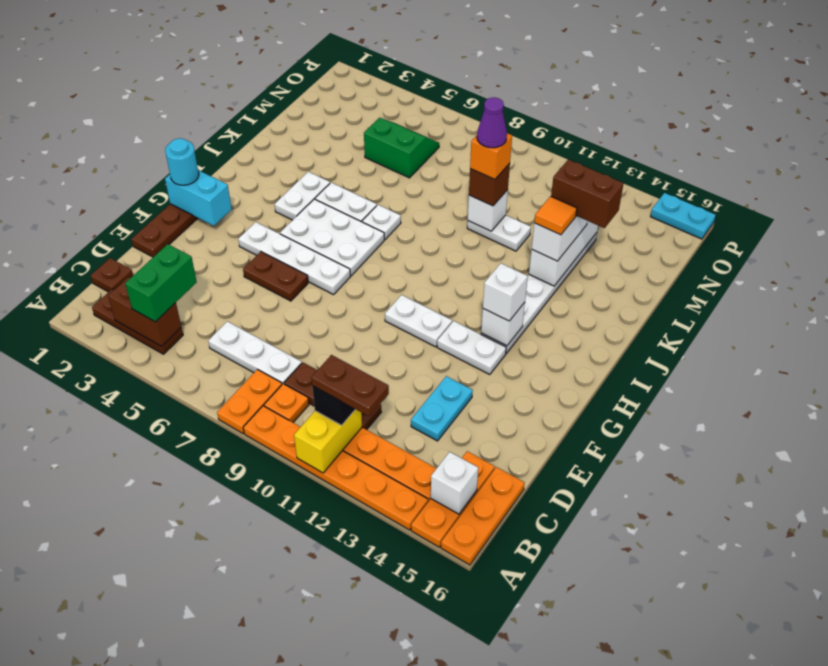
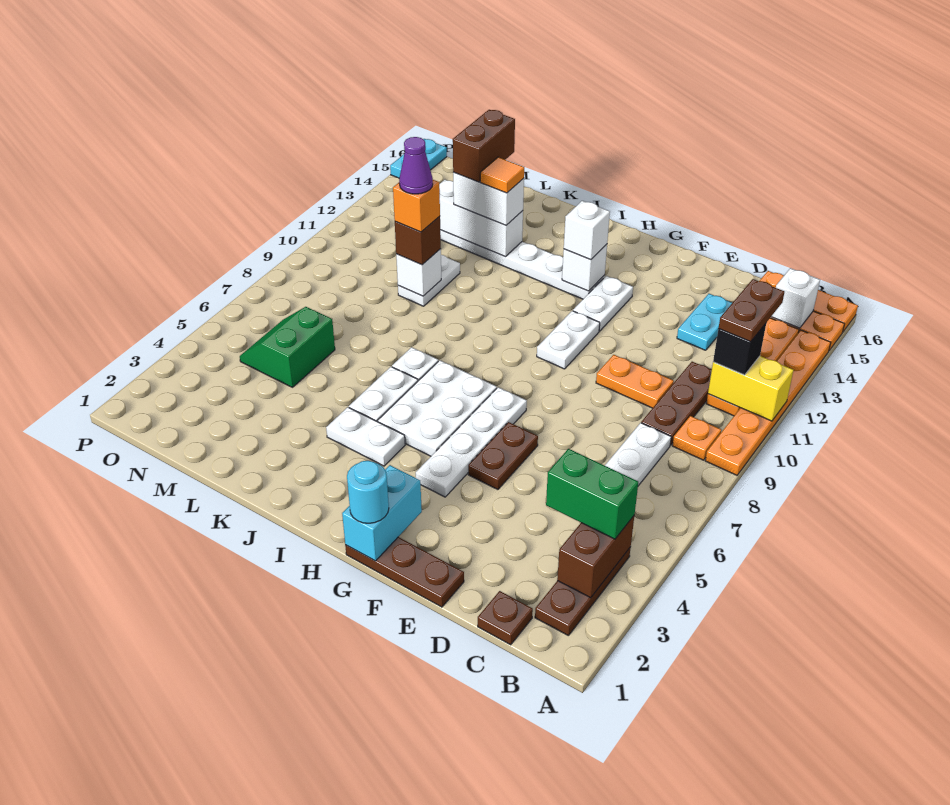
orange 1x2 plate [217,369,282,434] -> orange 1x2 plate moved to [596,355,674,408]
cyan 1x2 plate [411,376,473,441] -> cyan 1x2 plate turned to [677,294,732,350]

